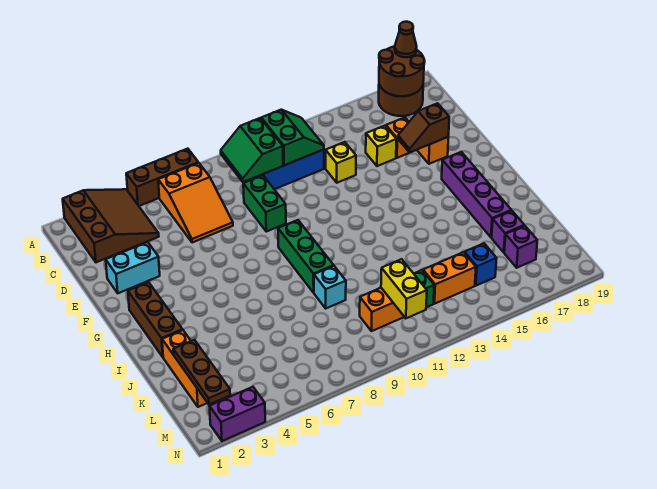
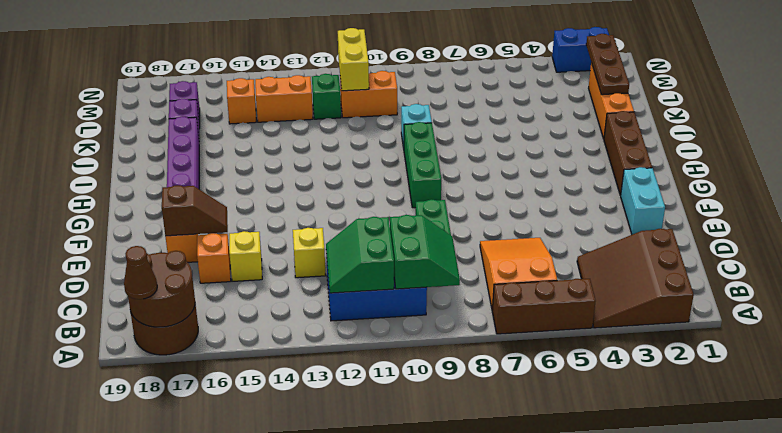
cyan 1x2 brick [106,242,160,293] -> cyan 1x2 brick turned to [620,167,665,234]
blue 1x1 brick [465,243,497,286] -> orange 1x1 brick [227,78,256,124]
purple 1x2 brick [210,387,265,441] -> blue 1x2 brick [552,27,609,72]

